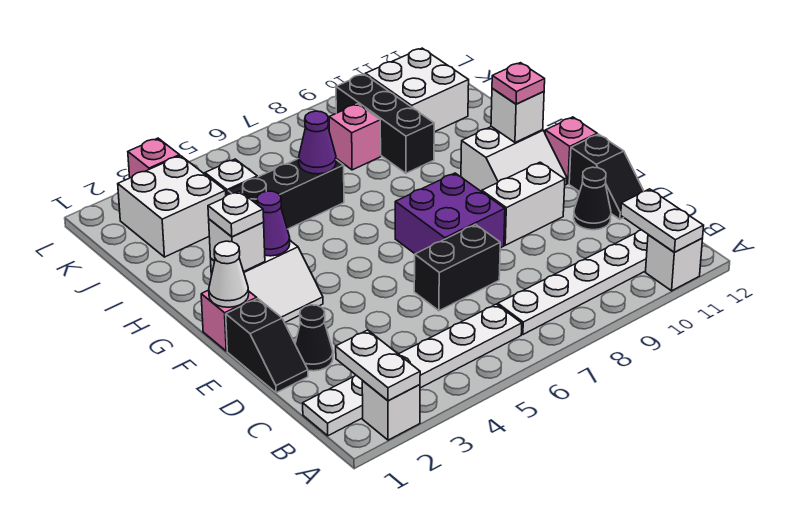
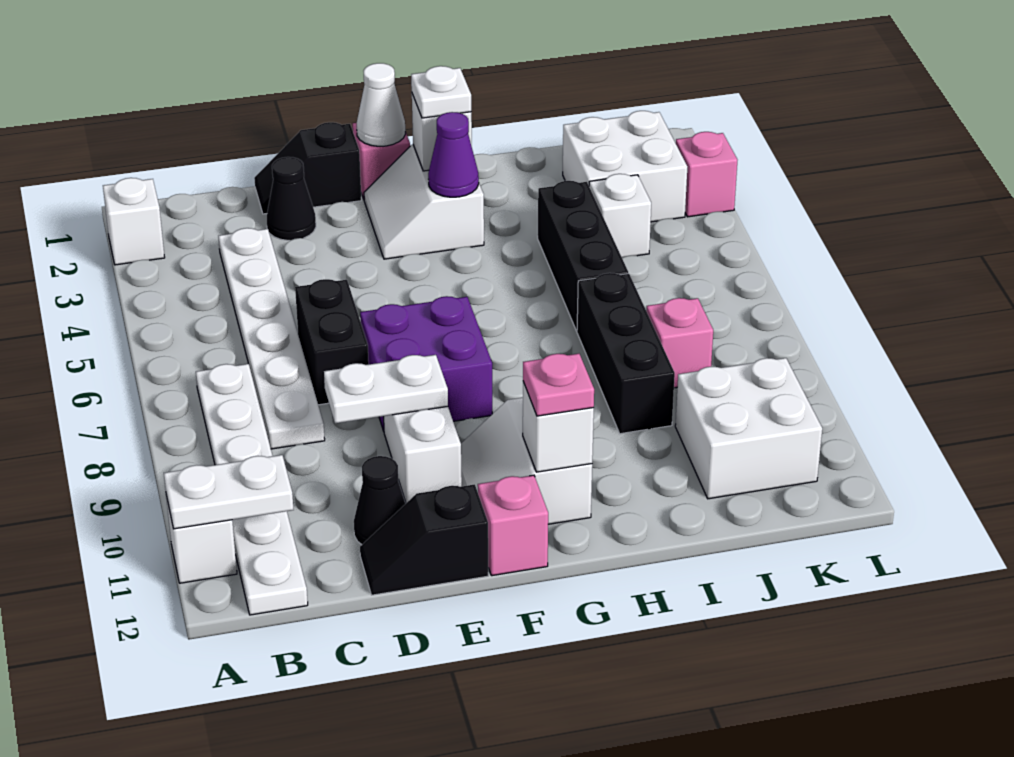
white 1x2 plate [336,330,420,401] -> white 1x2 plate moved to [324,355,448,423]
white 1x6 plate [303,304,522,436] -> white 1x6 plate moved to [218,228,325,449]
purple 1x1 cone [299,111,336,174] -> none
black 1x3 brick [336,74,434,173] -> black 1x3 brick turned to [577,273,675,434]

